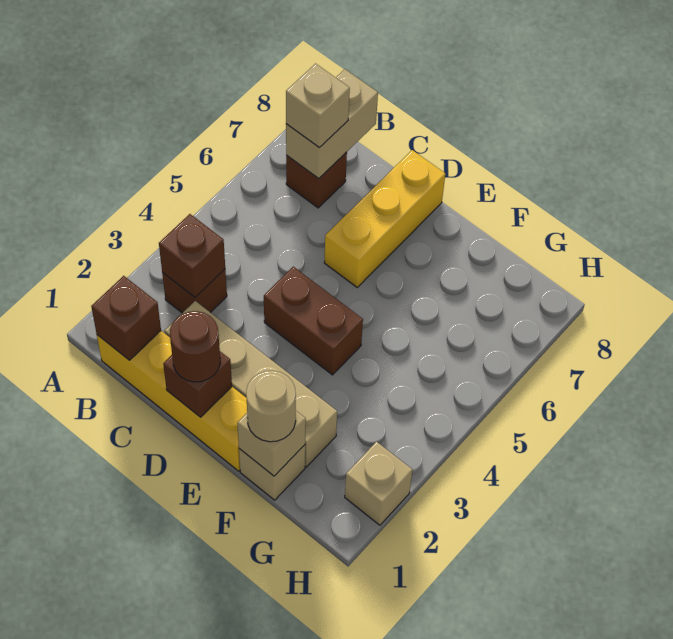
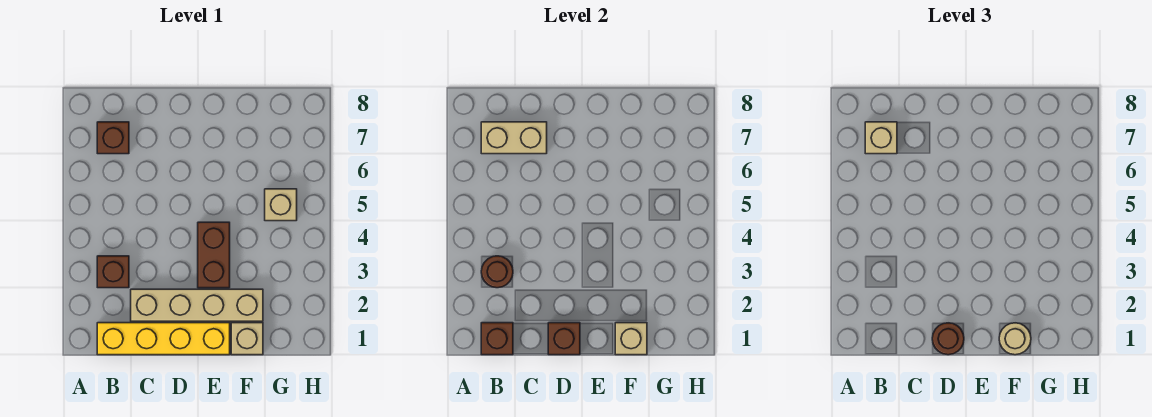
brown 1x1 brick [159,214,225,297] -> brown 1x1 round brick [481,256,513,288]
tan 1x2 brick [286,69,378,178] -> tan 1x2 brick turned to [481,122,547,154]
brown 1x2 brick [264,267,363,375] -> brown 1x2 brick turned to [198,222,230,288]
yellow 1x3 brick [324,150,445,287] -> none
tan 1x1 brick [345,442,412,525] -> tan 1x1 brick moved to [265,189,297,221]

